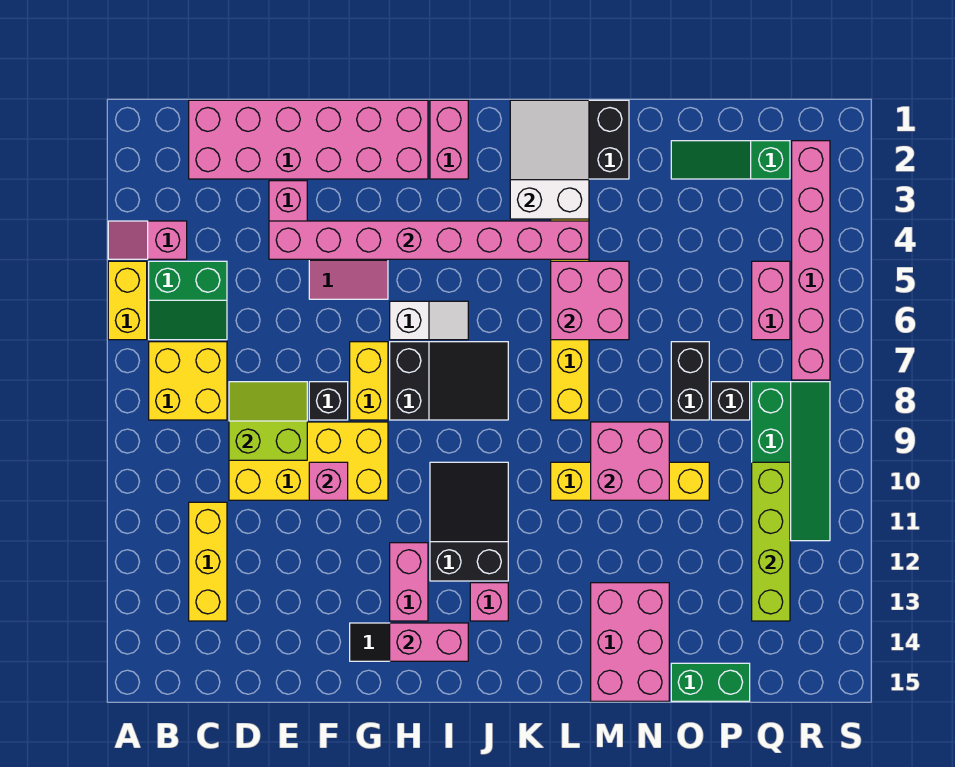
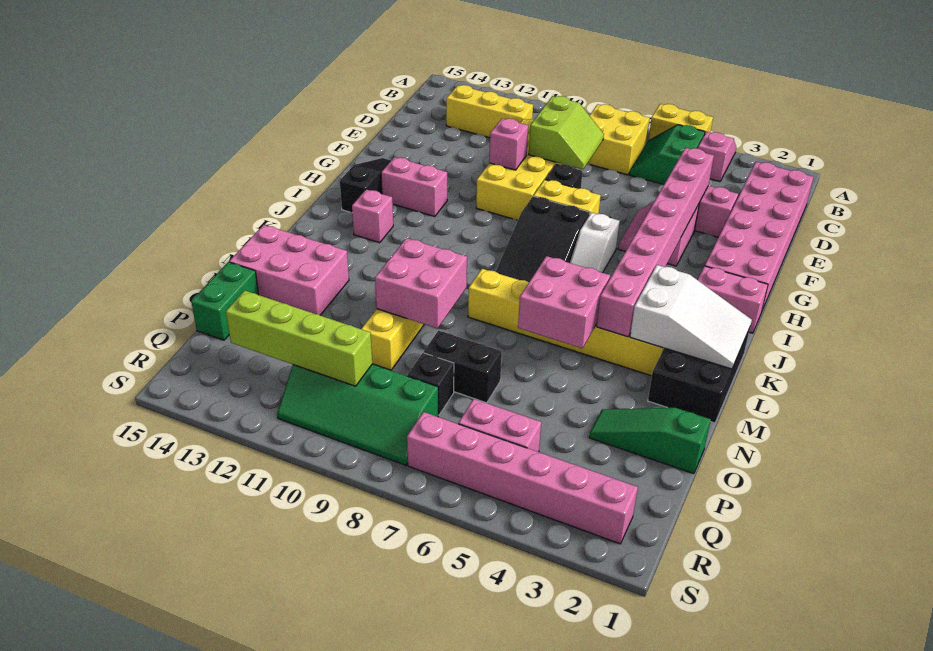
pink 1x2 brick [390,623,468,661] -> none
black 2x3 slope [430,462,508,581] -> none
green 1x3 slope [671,141,790,179] -> green 1x3 slope turned to [589,408,711,474]

